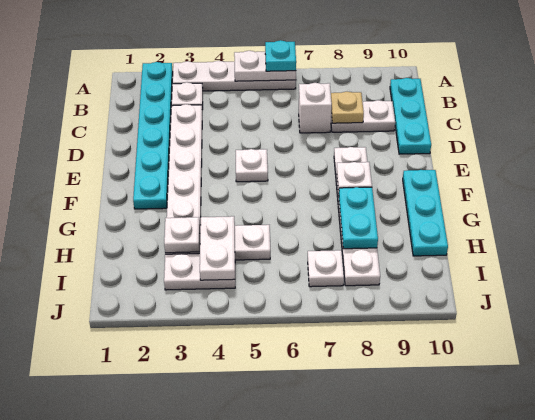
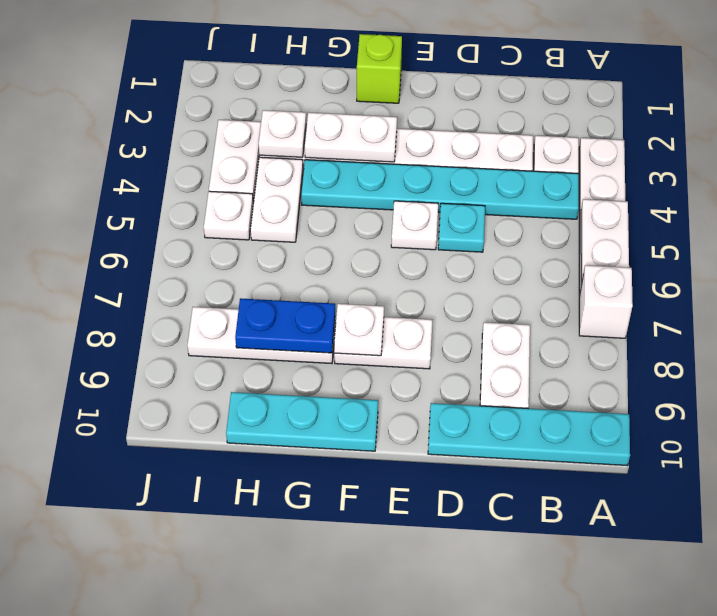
cyan 1x6 plate [133,62,173,209] -> cyan 1x6 plate moved to [301,160,579,219]
cyan 1x1 plate [265,40,296,71] -> cyan 1x1 plate moved to [438,203,485,252]
cyan 1x3 plate [390,78,431,154] -> cyan 1x4 plate [428,403,630,466]
white 1x1 brick [299,83,332,133] -> white 1x1 brick moved to [579,265,633,338]
tan 1x1 plate [331,92,364,123] -> none
none -> lime 1x1 brick [357,34,402,103]
cyan 1x2 plate [339,187,378,249] -> blue 1x2 plate [235,298,335,353]
white 1x2 plate [200,216,235,280] -> white 1x2 plate moved to [305,112,397,162]
white 1x1 plate [308,250,344,287] -> white 1x1 plate moved to [204,191,253,240]

